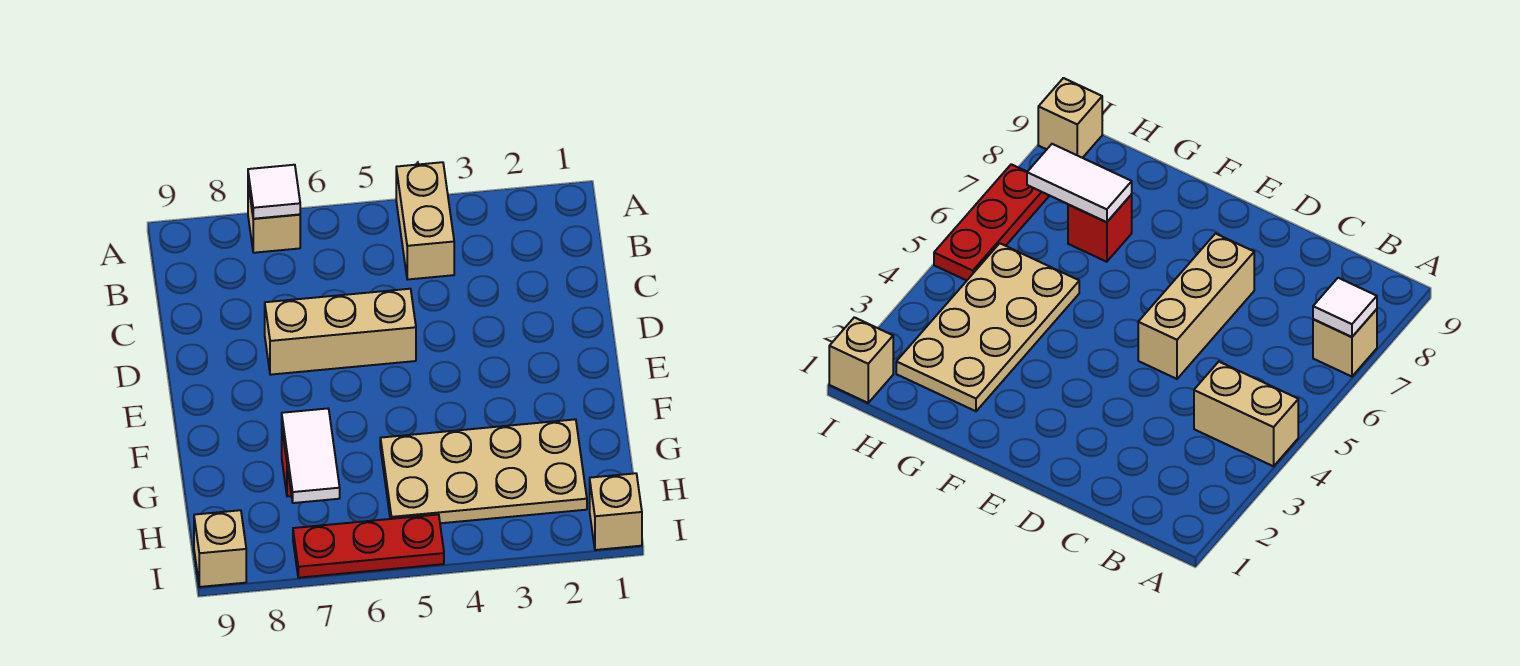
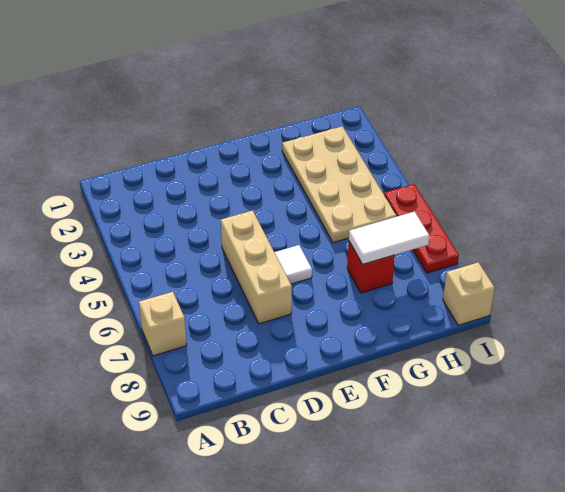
tan 1x2 brick [396,162,454,280] -> none
white 1x1 tile [248,165,300,219] -> white 1x1 tile moved to [275,245,312,284]
tan 1x1 brick [590,473,642,550] -> none

